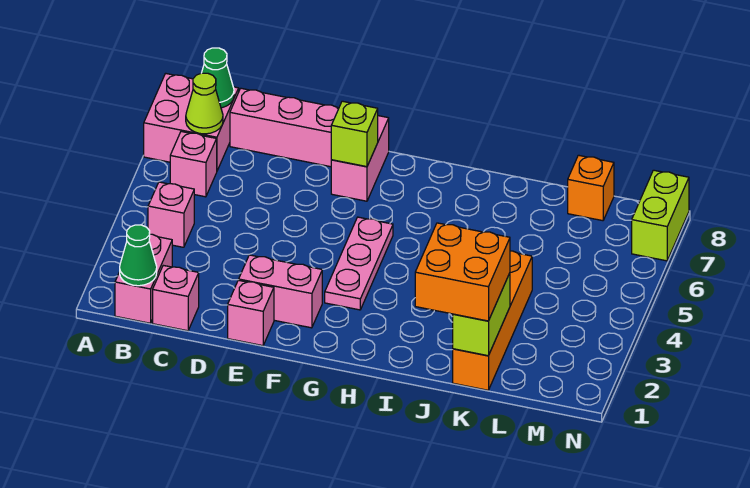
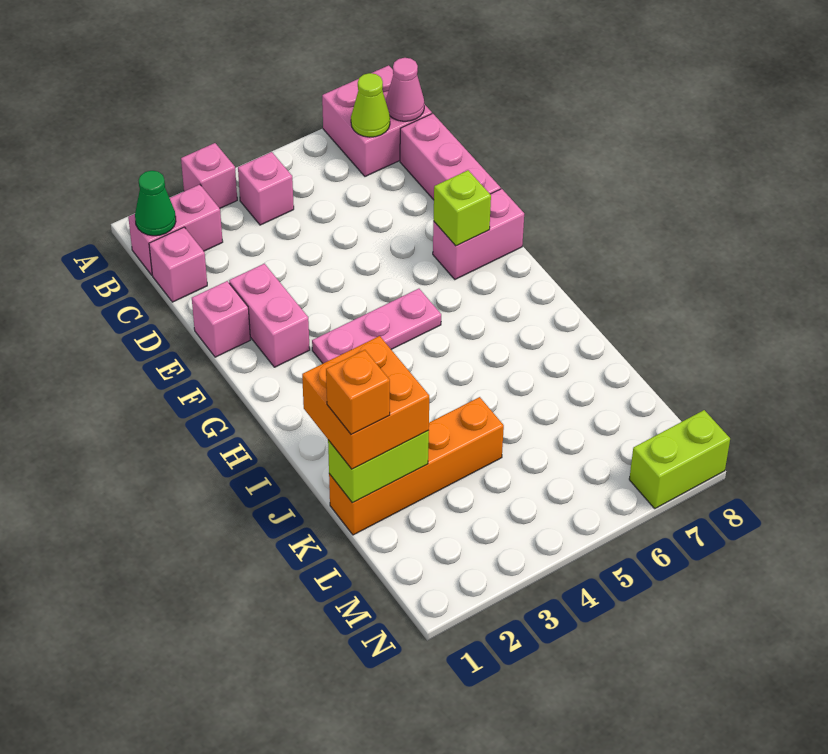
pink 1x1 brick [170,132,217,197] -> pink 1x1 brick moved to [181,143,237,208]
green 1x1 cone [202,48,234,108] -> pink 1x1 cone [386,58,424,121]
orange 1x1 brick [568,155,614,221] -> orange 1x1 brick moved to [326,350,390,435]

